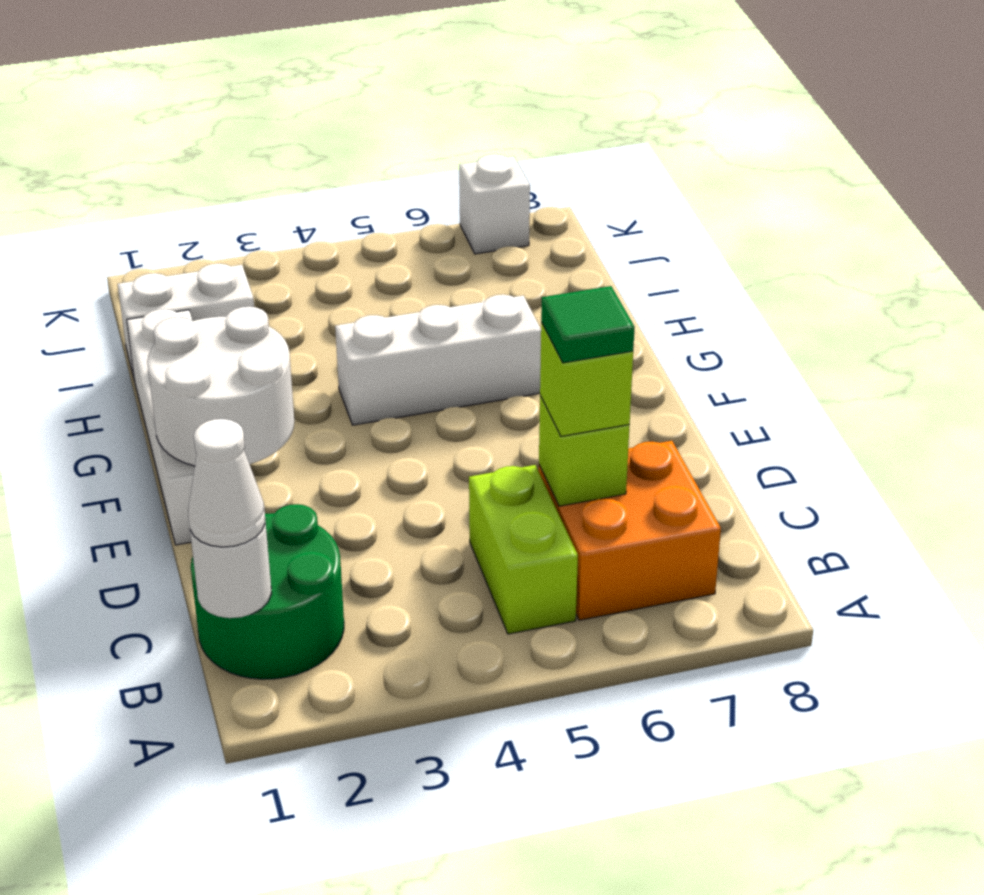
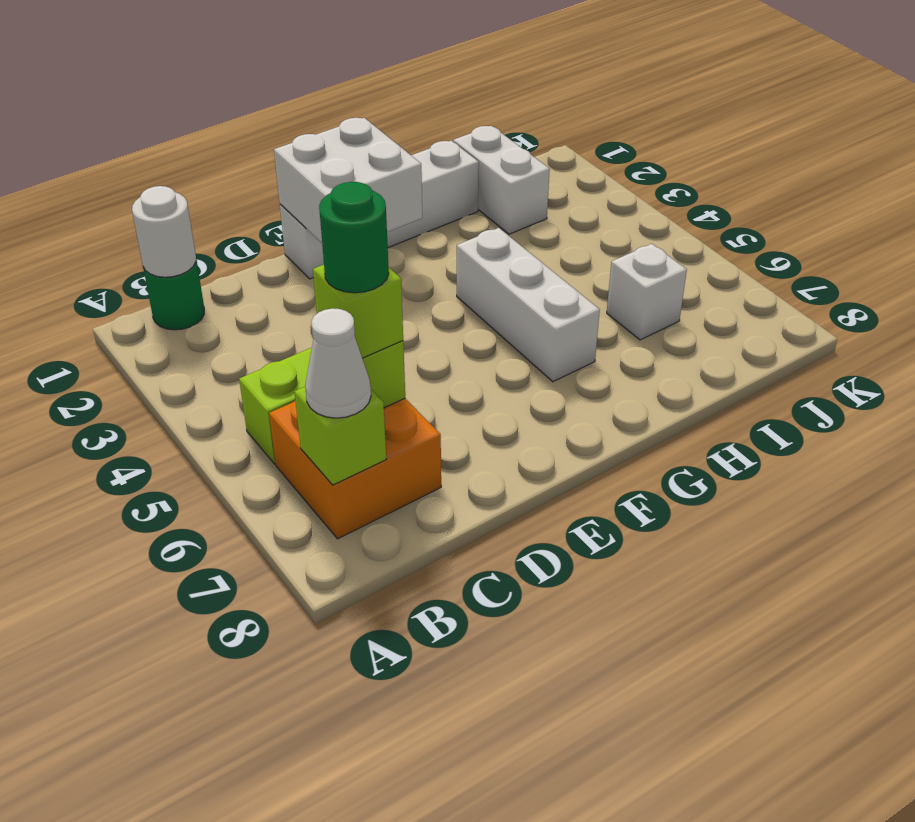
green 2x2 round brick [191,504,344,679] -> green 1x1 round brick [143,260,204,330]
white 1x1 cone [188,419,265,547] -> white 1x1 cone moved to [305,308,371,418]
none -> lime 1x1 brick [294,387,386,485]
green 1x1 tile [541,286,635,363] -> green 1x1 round brick [319,182,389,293]
white 2x2 round brick [147,307,294,466] -> white 2x2 brick [274,118,422,243]
white 1x1 brick [459,154,530,254] -> white 1x1 brick moved to [607,244,687,340]

